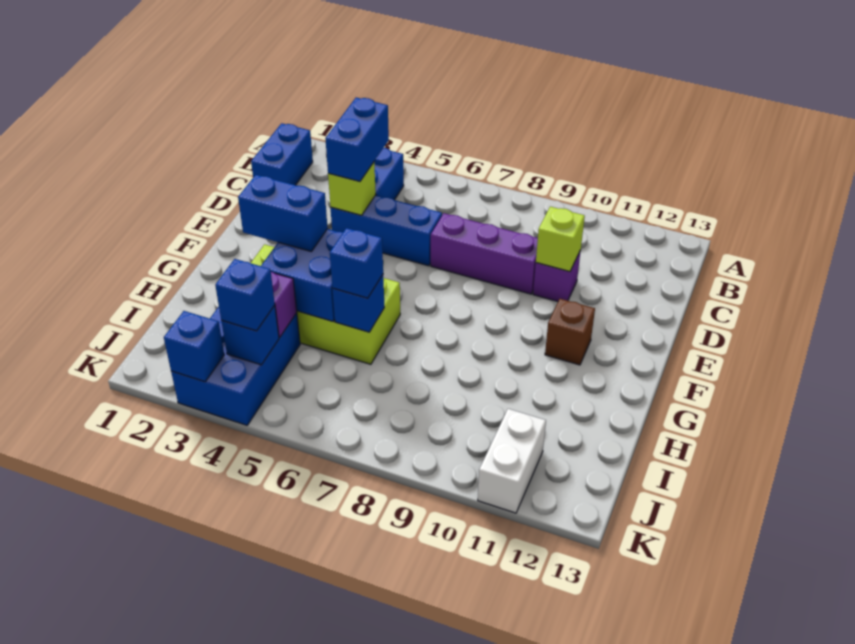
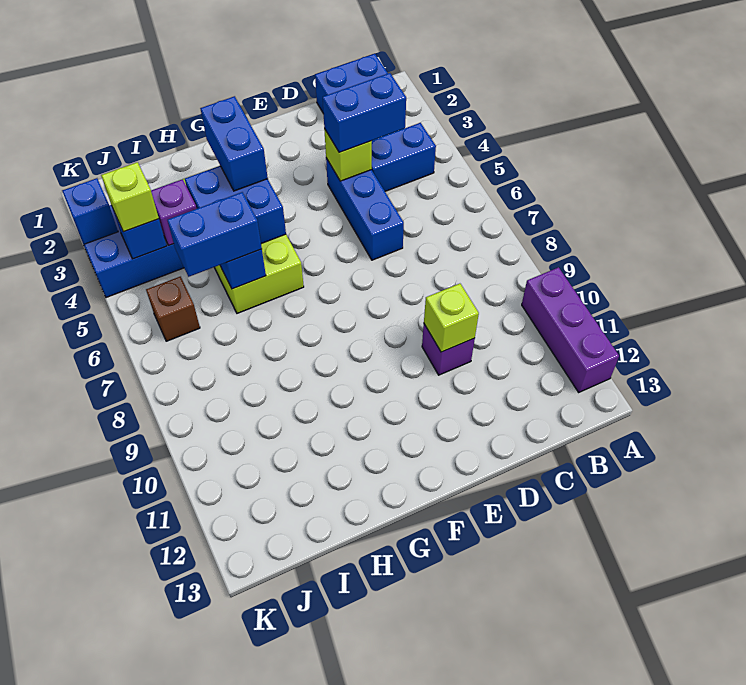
purple 1x3 brick [431,213,538,294] -> purple 1x3 brick moved to [522,267,619,392]
brown 1x1 brick [545,299,595,365] -> brown 1x1 brick moved to [146,276,200,341]
blue 1x1 brick [330,228,383,298] -> blue 1x2 brick [167,192,262,277]
blue 1x1 brick [215,259,275,331] -> lime 1x1 brick [101,162,159,232]
white 1x2 brick [478,409,546,513] -> none

